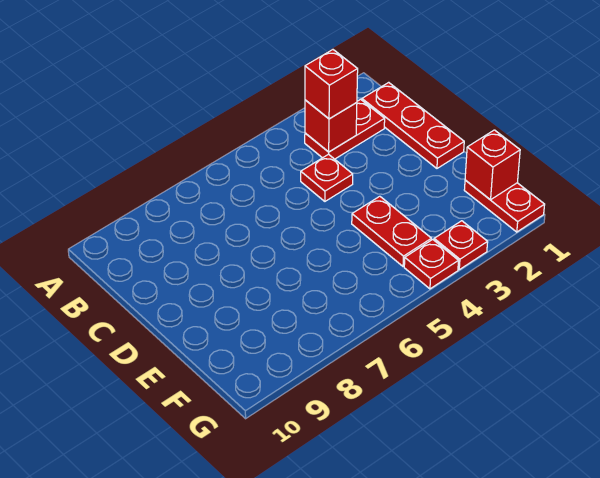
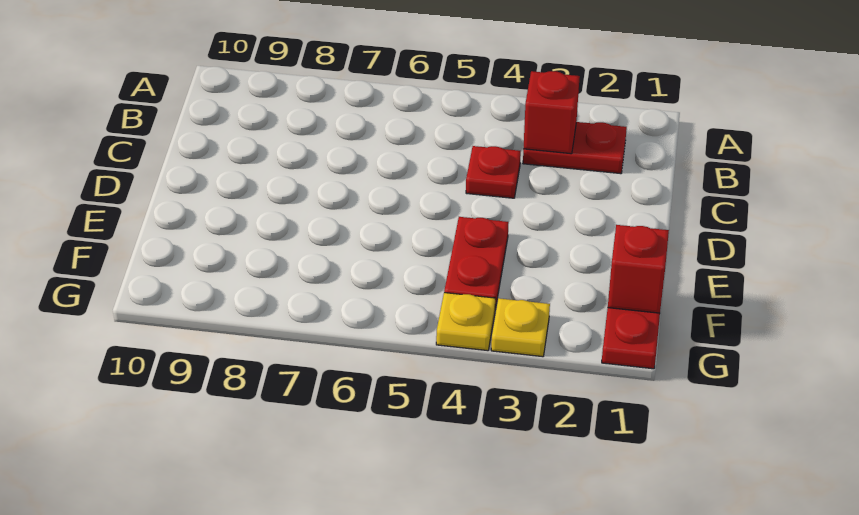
red 1x3 plate [362,82,464,168] -> none
red 1x1 brick [305,50,358,119] -> none
red 1x1 plate [434,221,488,270] -> yellow 1x1 plate [491,298,550,357]
red 1x1 plate [404,239,458,289] -> yellow 1x1 plate [436,293,496,351]

